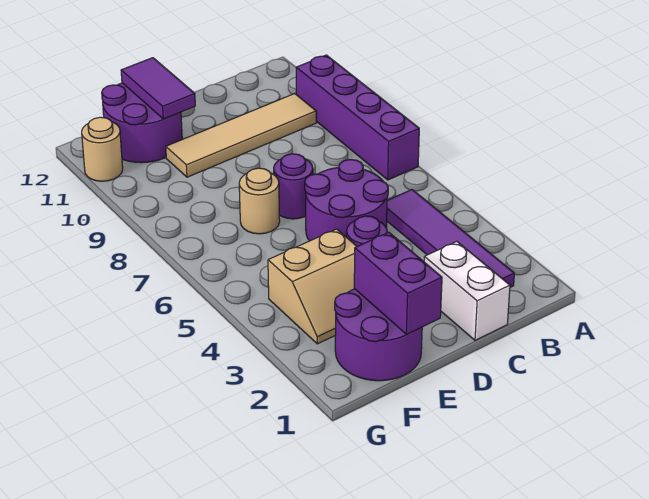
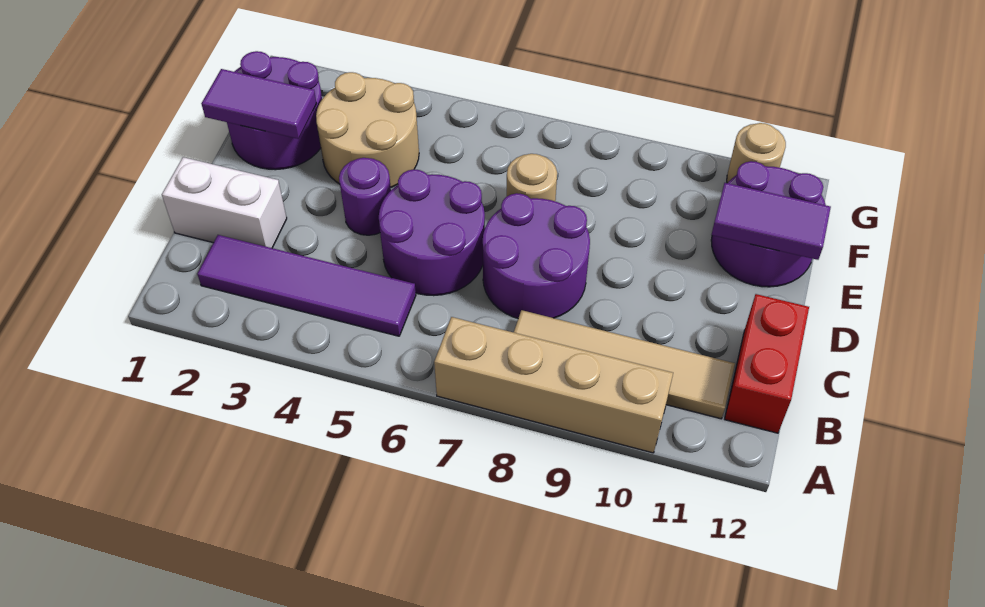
purple 1x4 brick [296,55,419,180] -> tan 1x4 brick [434,317,673,453]
tan 1x4 tile [166,94,316,177] -> tan 1x4 tile turned to [514,310,735,419]
none -> red 1x2 brick [725,294,809,433]
purple 1x1 round brick [274,154,313,219] -> purple 2x2 round brick [483,193,590,318]
purple 1x2 brick [354,232,442,335] -> purple 1x2 tile [201,69,317,139]
tan 2x2 slope [268,229,357,344] -> tan 2x2 round brick [316,72,419,187]

